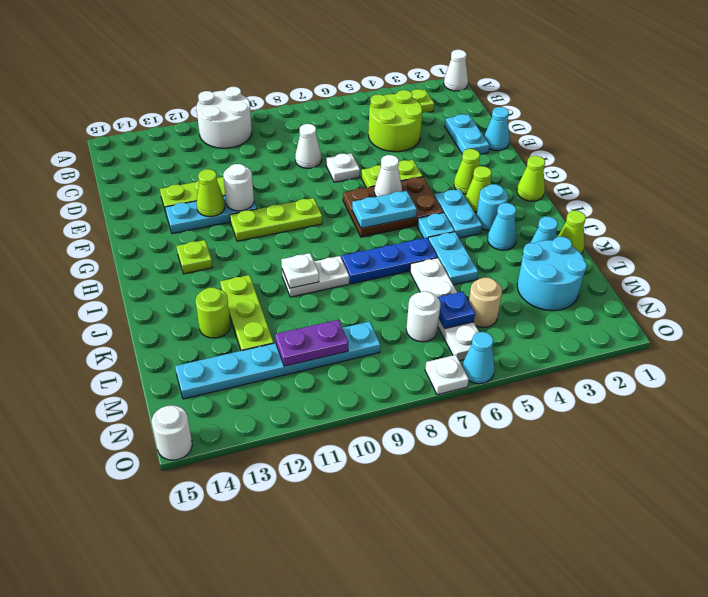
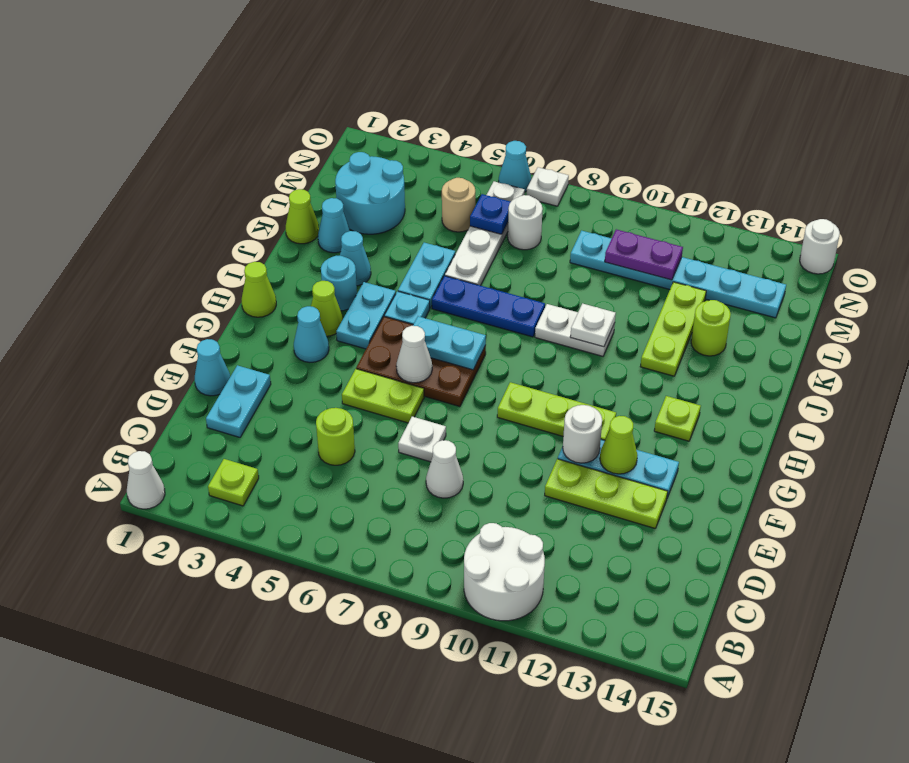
lime 2x2 round brick [368,90,422,152] -> lime 1x1 round brick [316,408,355,465]
lime 1x1 cone [454,149,480,194] -> cyan 1x1 cone [294,306,329,362]

